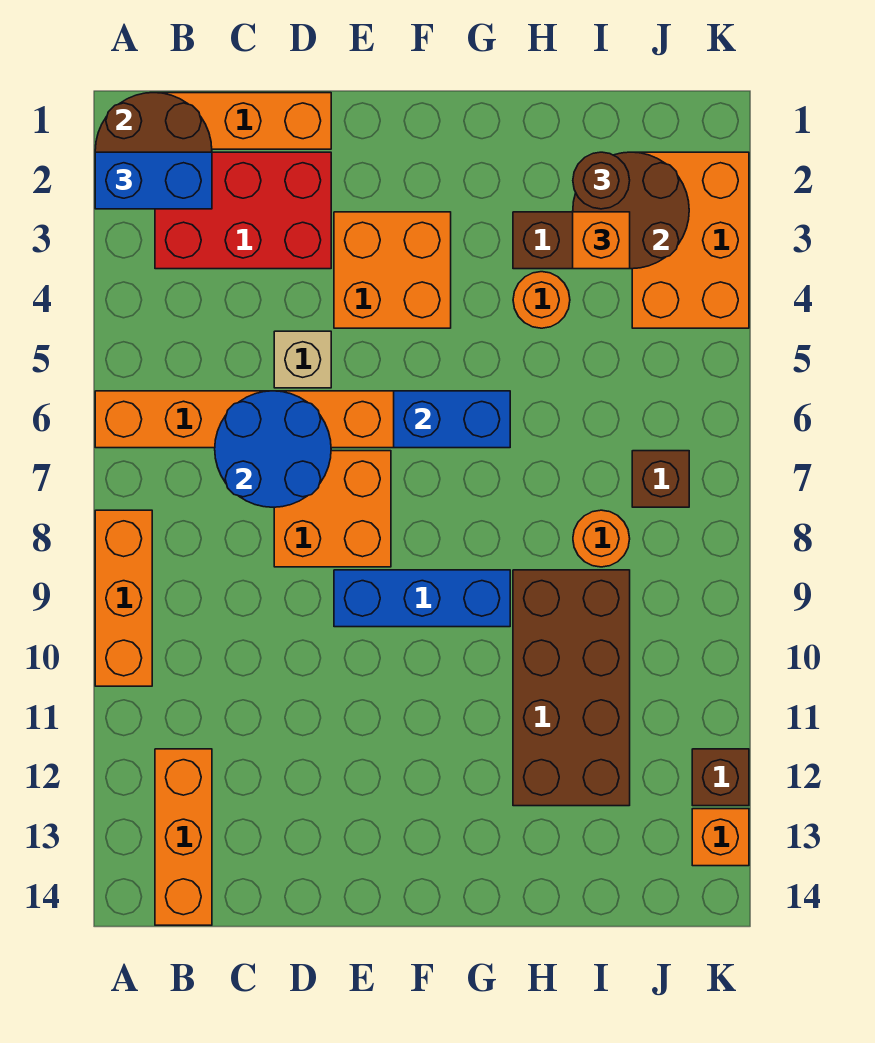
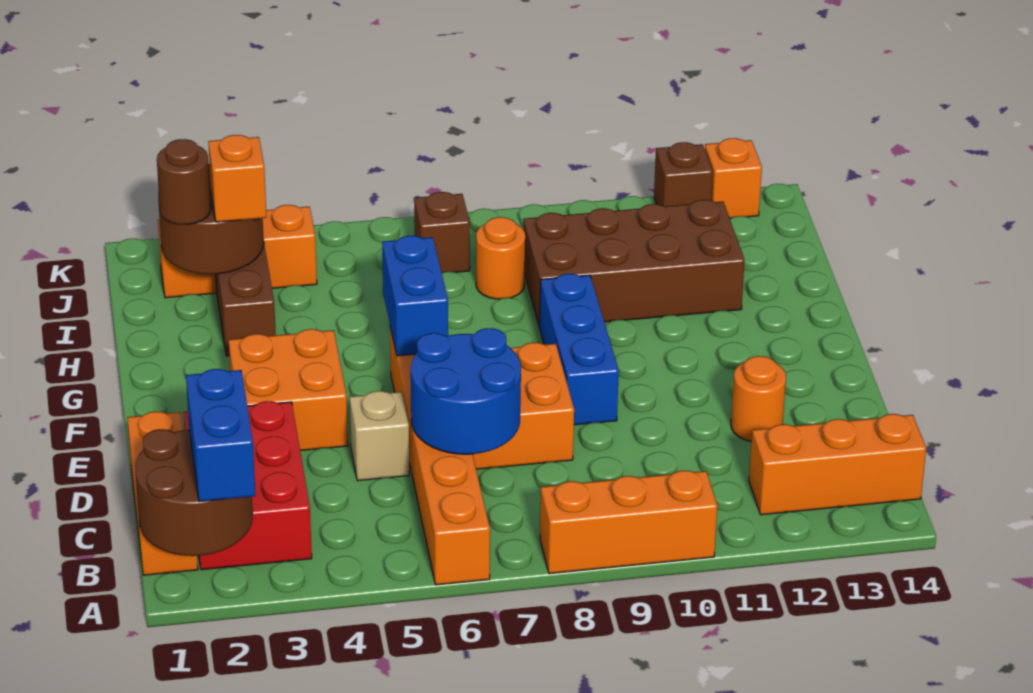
orange 1x1 round brick [513,272,570,328] -> orange 1x1 round brick moved to [731,356,786,442]
orange 2x3 brick [632,152,749,328] -> orange 1x3 brick [158,205,317,298]

